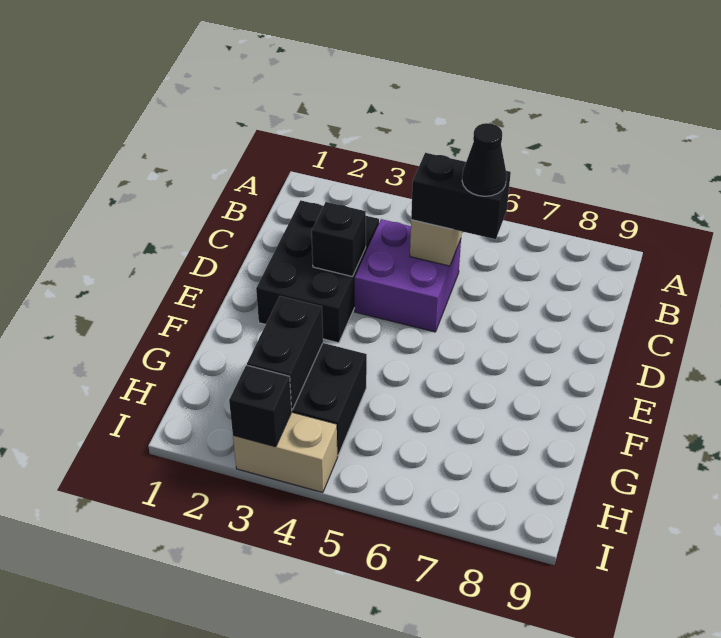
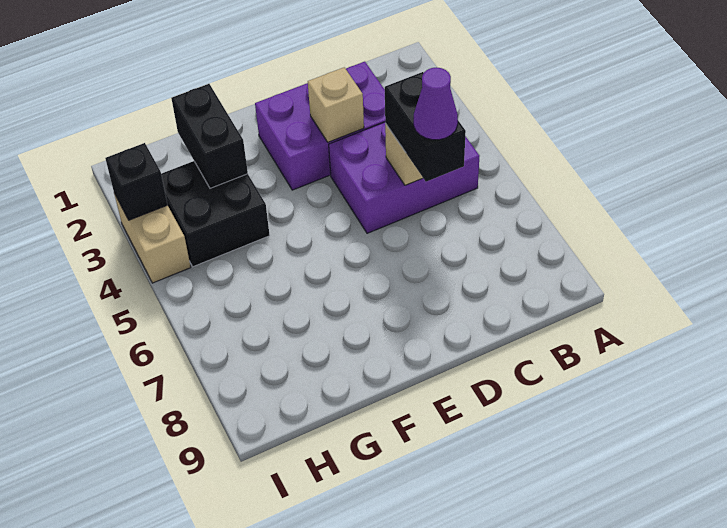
black 2x3 brick [256,200,379,343] -> purple 2x3 brick [255,62,385,190]
purple 2x2 brick [355,219,461,332] -> purple 2x3 brick [329,122,479,233]
black 1x1 cone [462,123,507,196] -> purple 1x1 cone [414,67,458,140]
black 1x1 brick [312,202,366,277] -> tan 1x1 brick [308,67,364,142]
black 1x2 brick [247,296,323,410] -> black 1x2 brick turned to [171,84,248,188]

